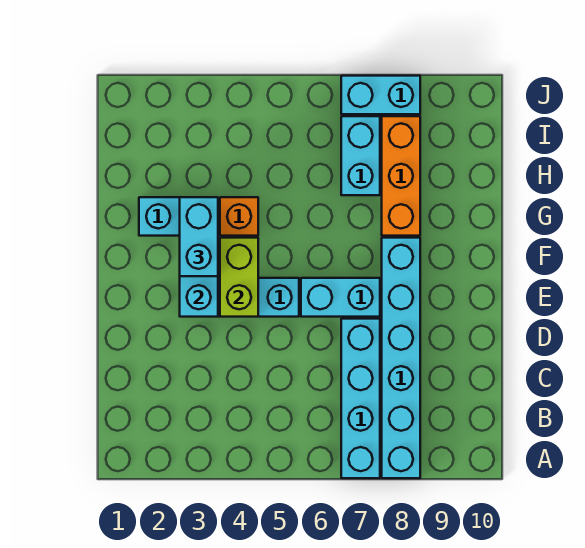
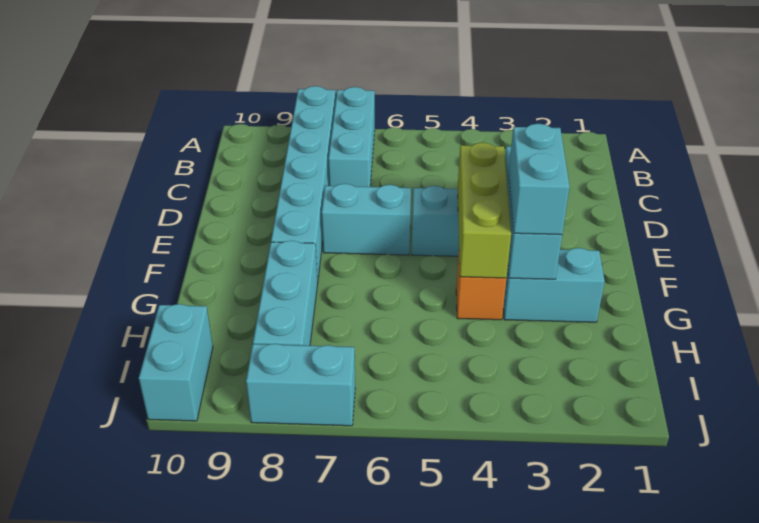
cyan 1x4 brick [341,319,380,478] -> cyan 1x3 brick [329,87,375,187]
lime 1x2 brick [220,238,258,317] -> lime 1x3 brick [458,143,511,278]
orange 1x3 brick [382,116,420,236] -> cyan 1x3 brick [253,240,318,346]
cyan 1x2 brick [341,116,380,195] -> cyan 1x2 brick moved to [139,304,213,421]

